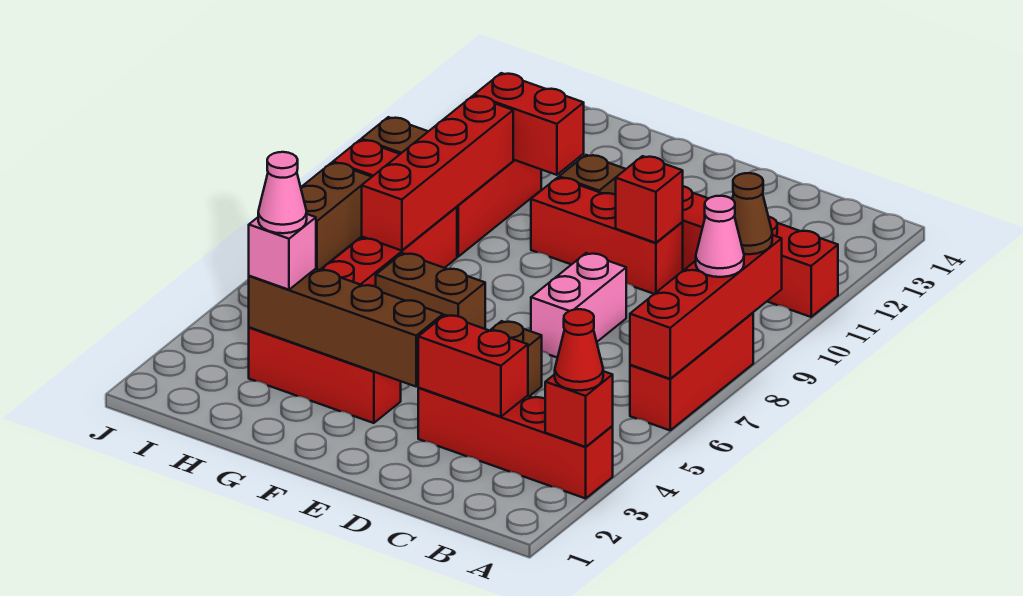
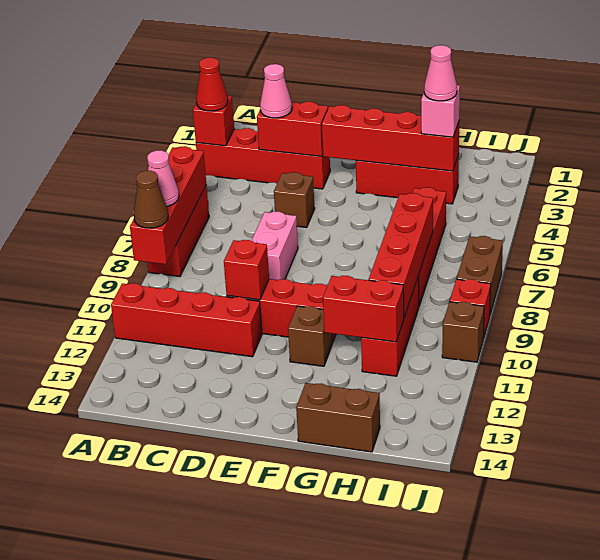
none -> pink 1x1 cone [260,64,292,118]
brown 1x4 brick [249,269,443,386] -> red 1x4 brick [322,105,459,171]
brown 1x2 brick [376,253,485,329] -> brown 1x2 brick moved to [296,383,380,452]

